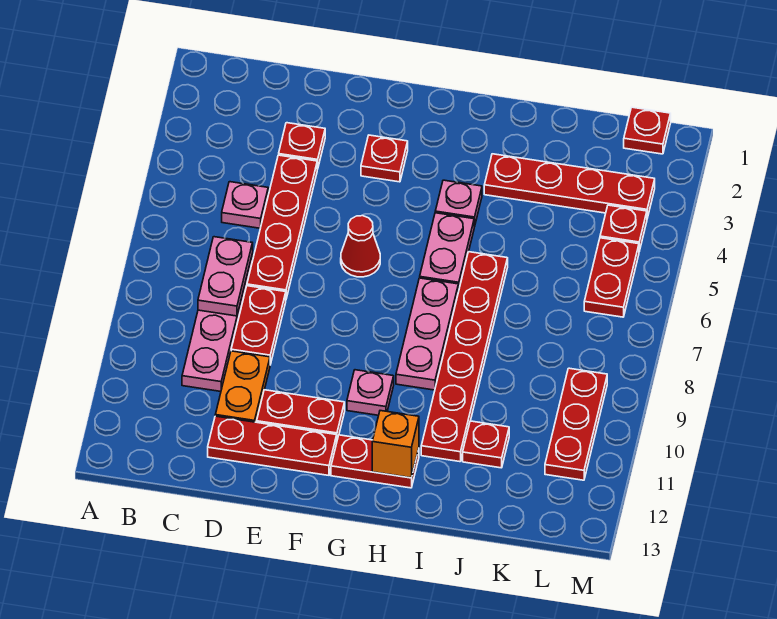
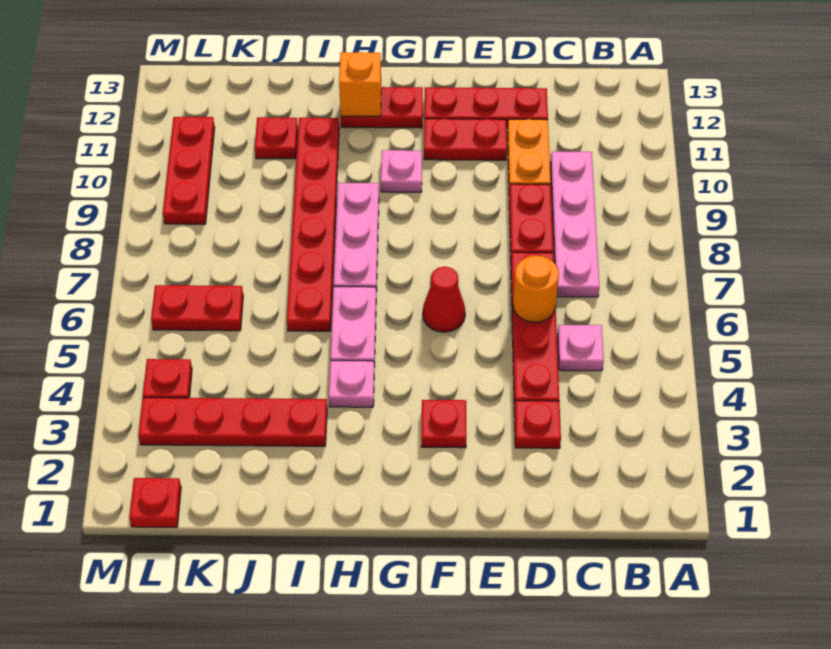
pink 1x2 plate [198,237,253,316] -> none
none -> orange 1x1 round brick [513,256,559,323]
red 1x2 plate [584,238,639,317] -> red 1x2 plate turned to [151,285,243,331]

